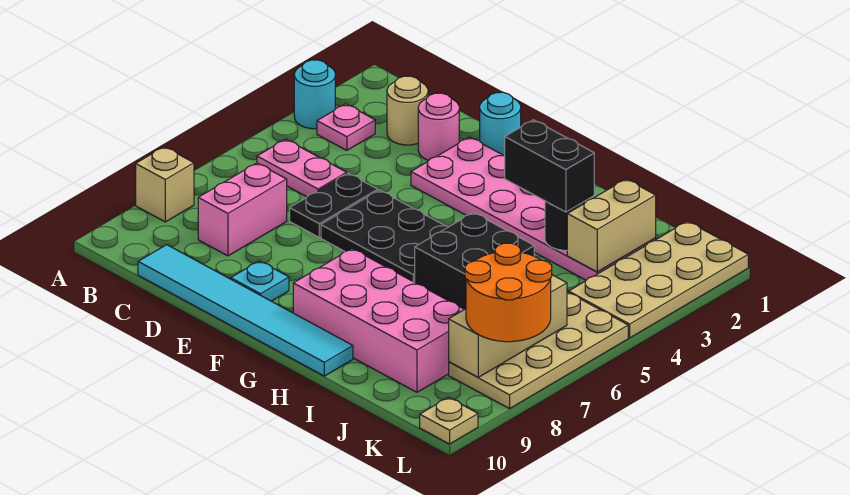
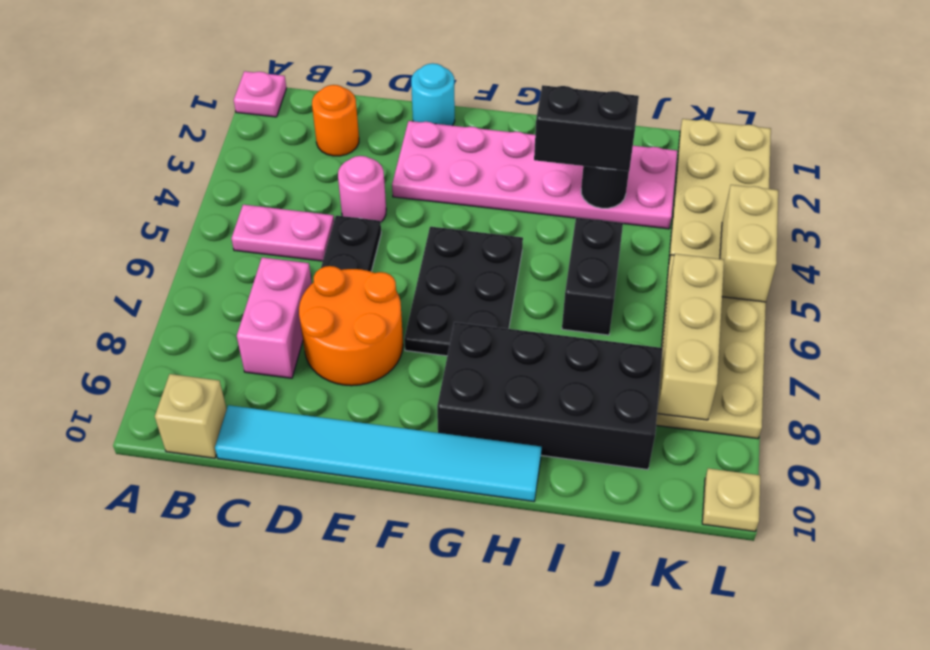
cyan 1x1 round brick [294,60,335,129] -> none
tan 1x1 brick [136,147,194,222] -> tan 1x1 brick moved to [155,374,227,458]
pink 1x1 plate [317,104,375,150] -> pink 1x1 plate moved to [234,71,286,117]
tan 1x1 round brick [387,76,428,145] -> orange 1x1 round brick [312,85,359,156]
pink 1x1 round brick [418,93,459,160] -> pink 1x1 round brick moved to [338,156,386,222]
black 2x3 plate [321,190,448,282] -> black 2x3 plate turned to [404,227,523,356]
cyan 1x1 plate [231,261,289,301] -> none
pink 2x4 brick [293,249,464,392] -> black 2x4 brick [437,322,663,470]
black 2x2 brick [415,212,534,309] -> black 1x2 brick [562,217,623,335]
tan 1x2 brick [567,179,656,272] -> tan 1x2 brick moved to [720,185,778,302]
orange 2x2 round brick [465,243,552,342] -> orange 2x2 round brick moved to [299,266,403,386]

